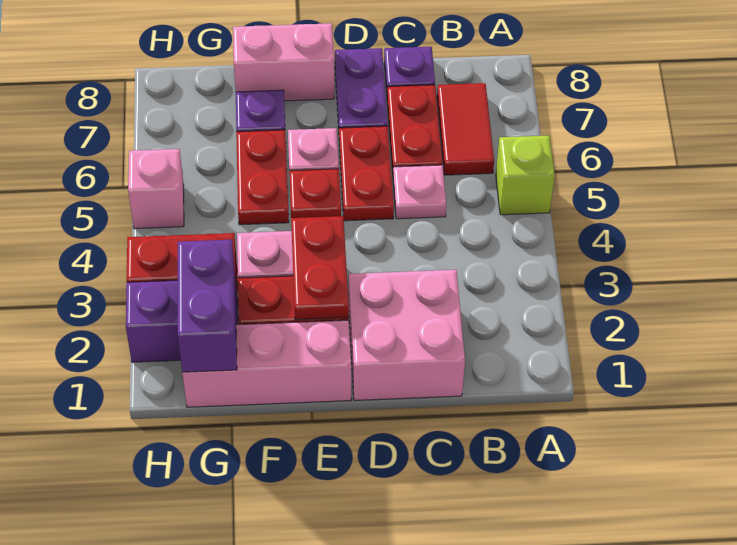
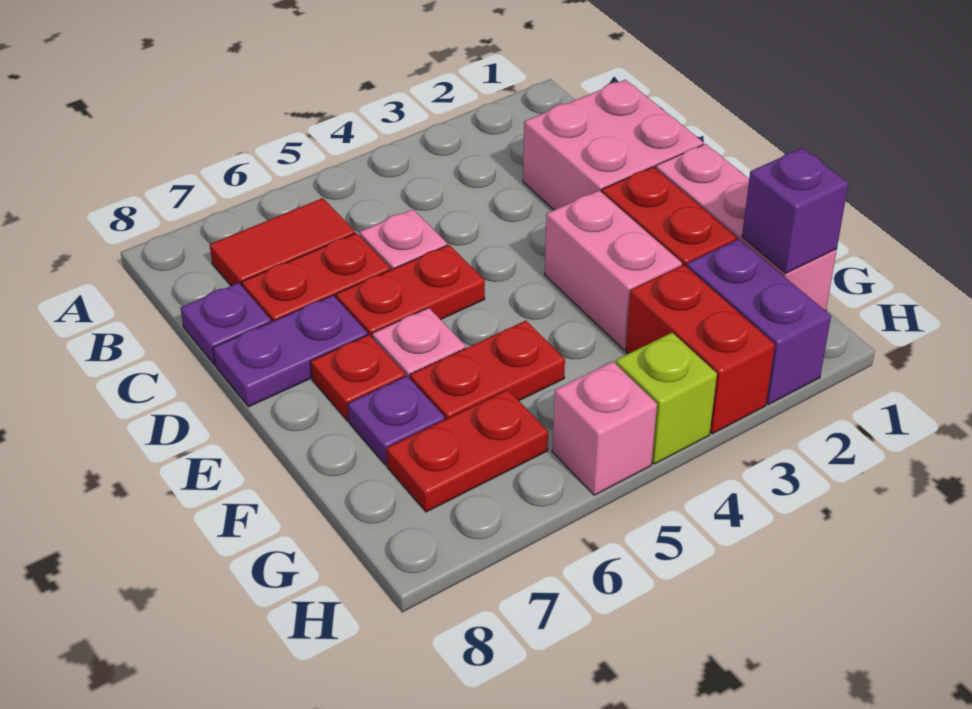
lime 1x1 brick [496,135,555,215] -> lime 1x1 brick moved to [616,333,717,464]
red 1x2 plate [291,216,349,320] -> red 1x2 plate moved to [387,390,548,512]
red 1x1 plate [289,169,341,218] -> red 1x1 plate moved to [311,335,405,421]
pink 1x2 brick [233,23,334,101] -> none
purple 1x2 brick [178,240,237,372] -> purple 1x1 brick [742,148,848,273]

